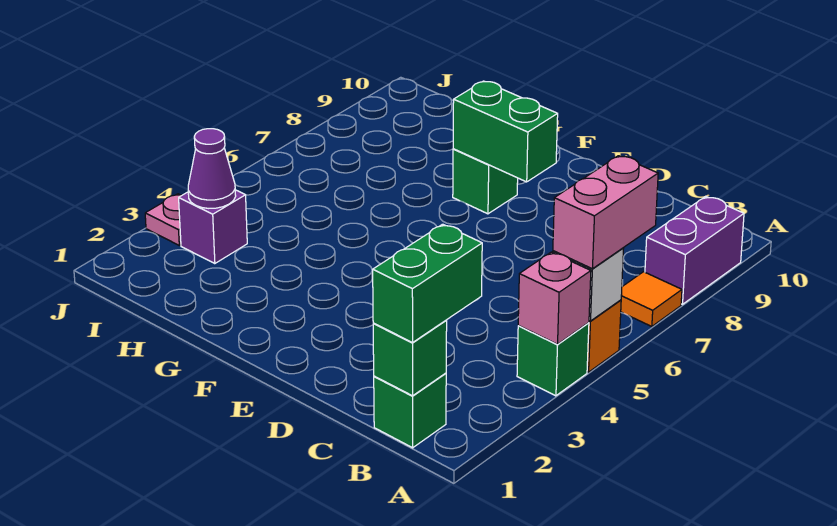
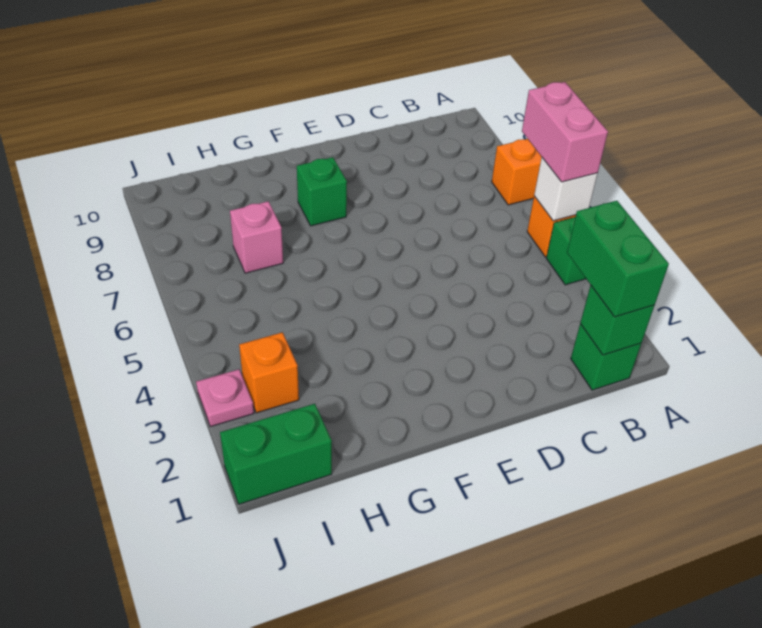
pink 1x1 brick [518,252,591,344] -> pink 1x1 brick moved to [230,201,283,273]
orange 1x1 tile [621,272,682,327] -> orange 1x1 brick [492,139,541,205]
purple 1x2 brick [645,196,744,304] -> none
green 1x2 brick [453,81,558,182] -> green 1x2 brick moved to [220,404,332,504]
purple 1x1 brick [179,190,247,264] -> orange 1x1 brick [239,332,299,413]
purple 1x1 cone [188,129,236,208] -> none

